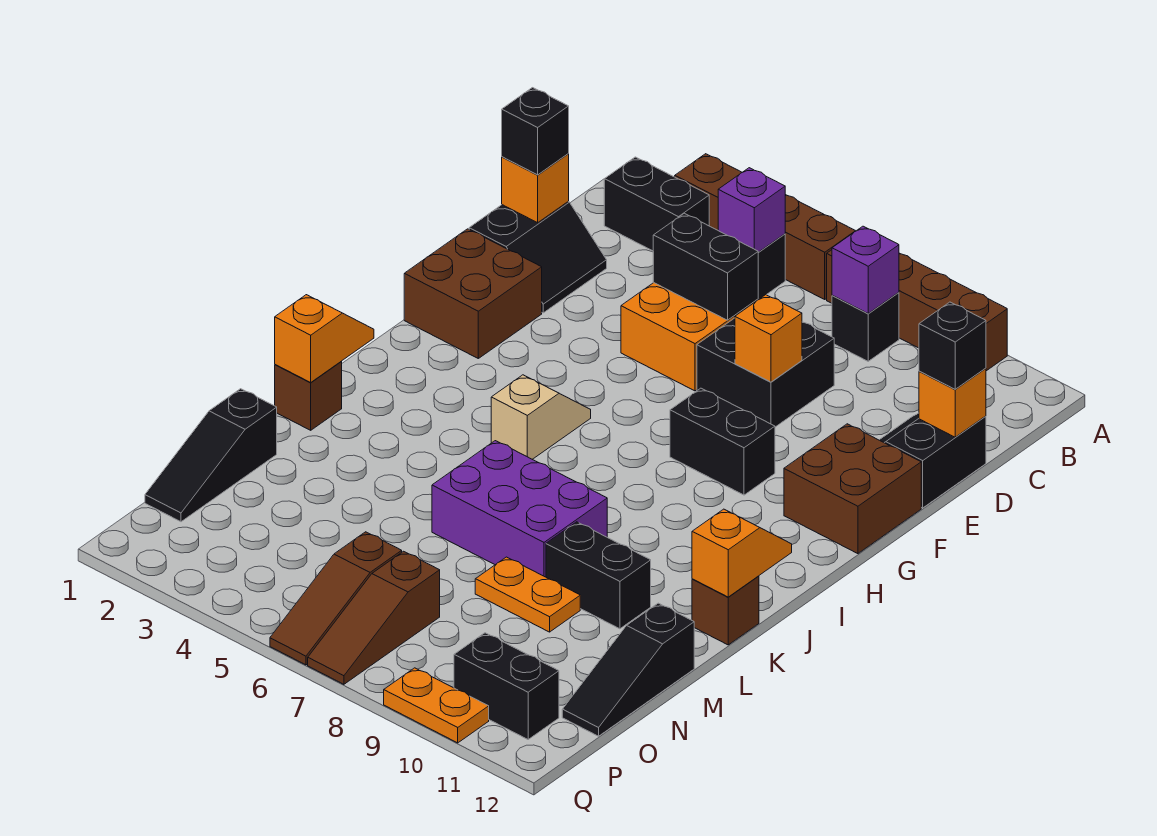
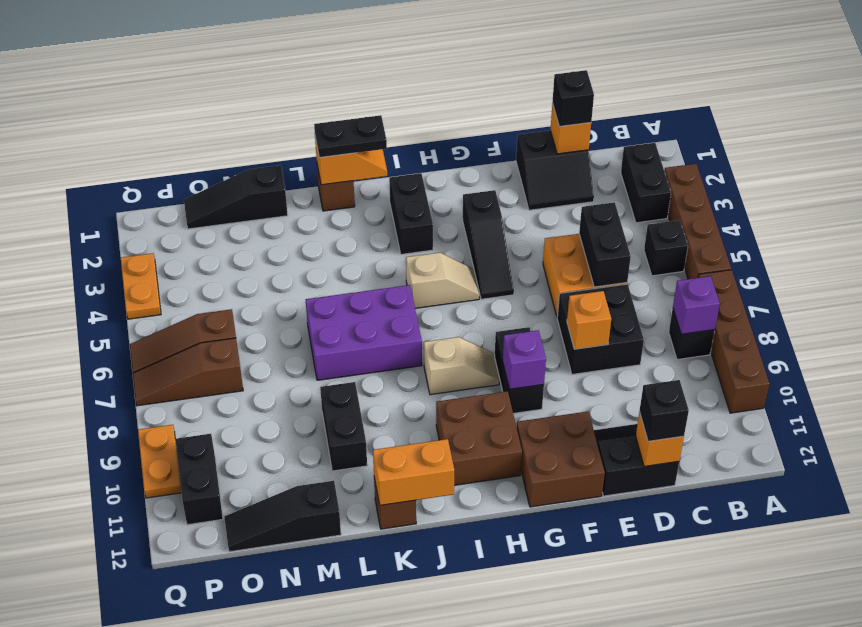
purple 1x1 brick [718,168,785,252] -> purple 1x1 brick moved to [503,330,546,389]
brown 2x2 brick [404,229,542,358] -> brown 2x2 brick moved to [436,391,522,485]
none -> black 1x3 slope [463,190,514,299]
none -> tan 1x2 slope [424,337,500,395]
none -> black 1x2 brick [389,173,433,254]
none -> black 1x2 plate [314,115,387,157]
orange 1x2 slope [692,509,792,597] -> orange 1x2 brick [373,439,454,505]
purple 2x3 brick [432,441,607,577] -> purple 2x3 brick turned to [306,285,422,380]
orange 1x2 plate [475,557,580,632] -> orange 1x2 plate moved to [121,253,161,319]

